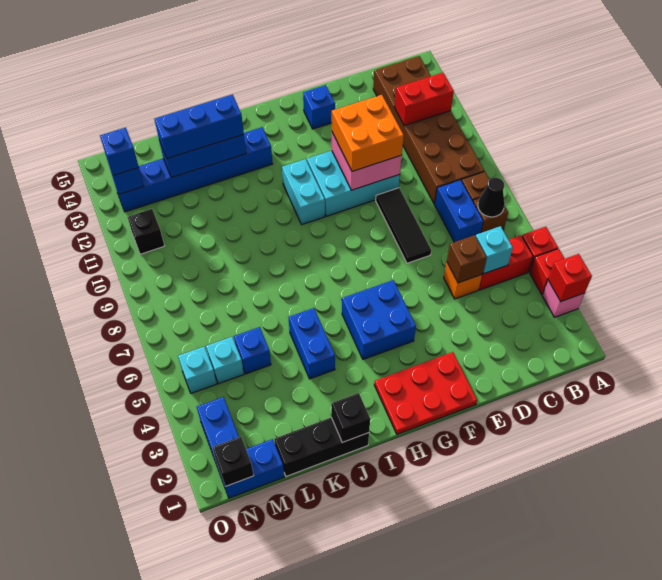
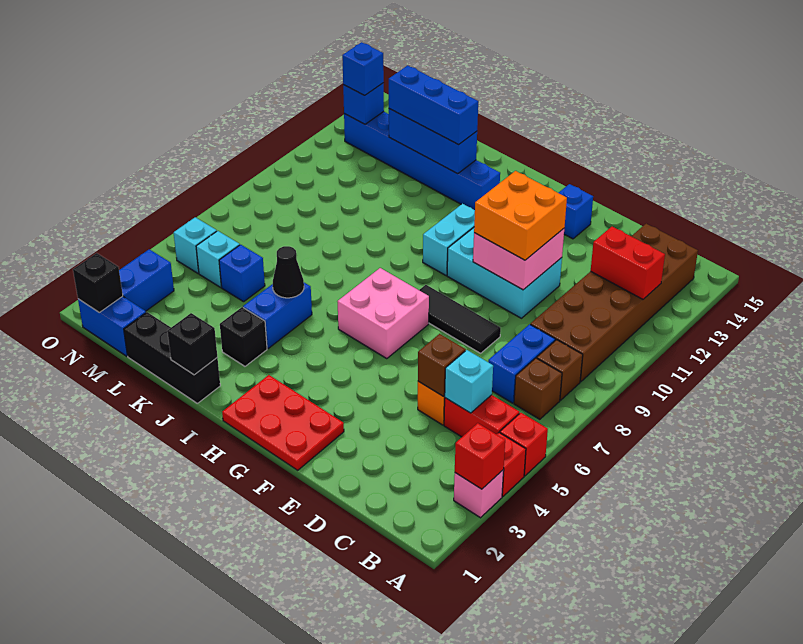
black 1x1 cone [478,177,505,217] -> black 1x1 cone moved to [273,246,304,298]
black 1x3 tile [376,188,431,263] -> black 1x3 tile turned to [419,285,501,353]
blue 2x2 brick [342,280,416,359] -> none
none -> pink 2x2 brick [337,268,429,359]
black 1x1 brick [127,209,164,254] -> black 1x1 brick moved to [220,307,267,366]

